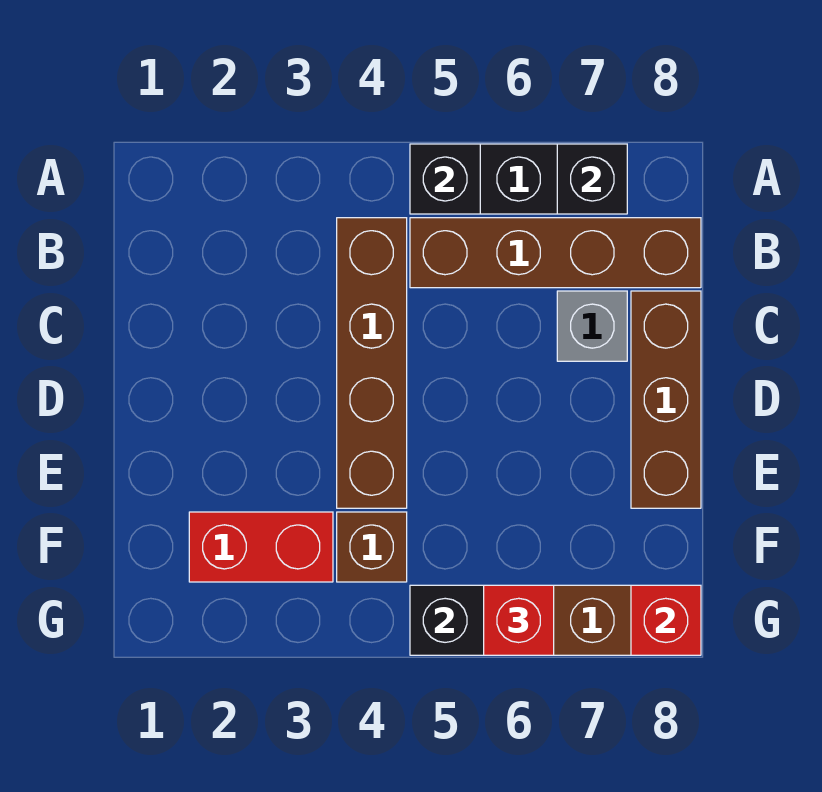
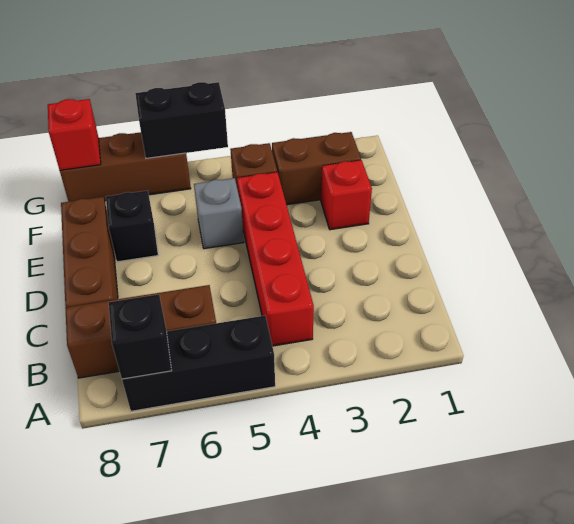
black 1x1 brick [410,144,480,214] -> black 1x1 brick moved to [106,190,158,262]
brown 1x4 brick [337,218,407,508] -> red 1x4 brick [237,172,314,346]
brown 1x4 brick [410,218,701,288] -> brown 1x3 brick [65,285,216,378]
grey 1x1 brick [557,291,627,361] -> grey 1x1 brick moved to [194,178,244,249]
red 1x2 brick [189,512,333,582] -> brown 1x2 brick [272,132,361,205]
red 1x1 brick [484,585,554,655] -> red 1x1 brick moved to [321,160,372,230]

